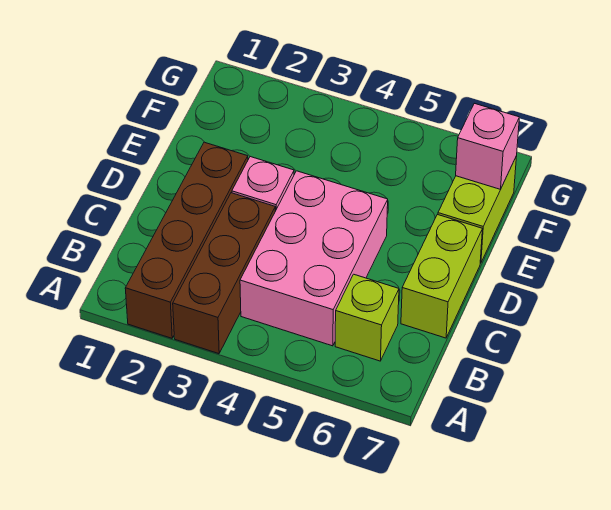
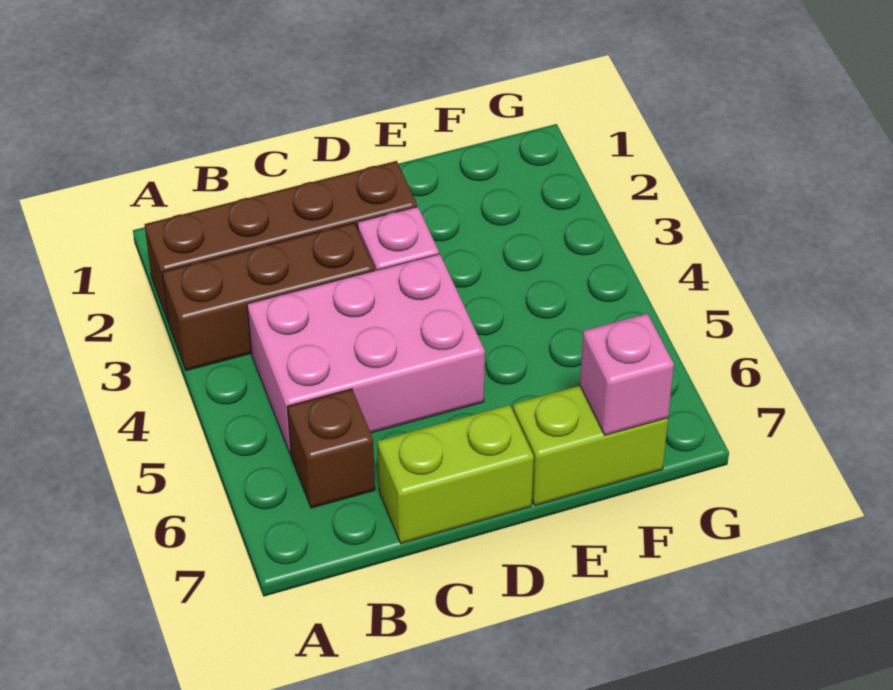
lime 1x1 brick [335,274,399,361] -> brown 1x1 brick [287,389,375,508]

